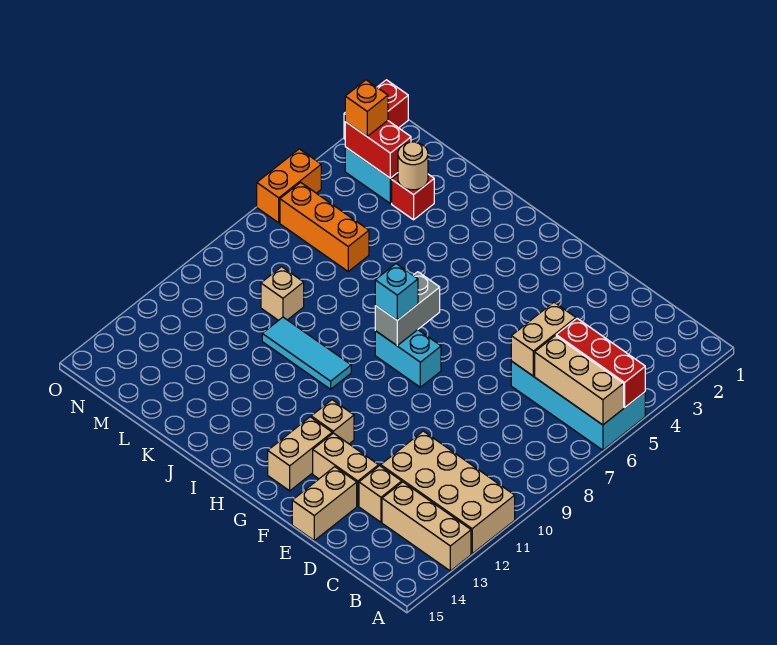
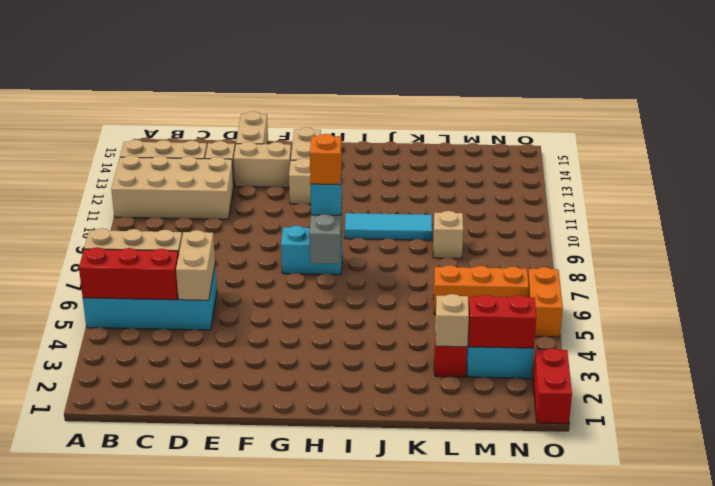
tan 1x1 round brick [398,142,428,190] -> tan 1x1 brick [435,294,469,347]
orange 1x1 brick [345,80,388,136] -> orange 1x1 brick moved to [310,134,342,185]

